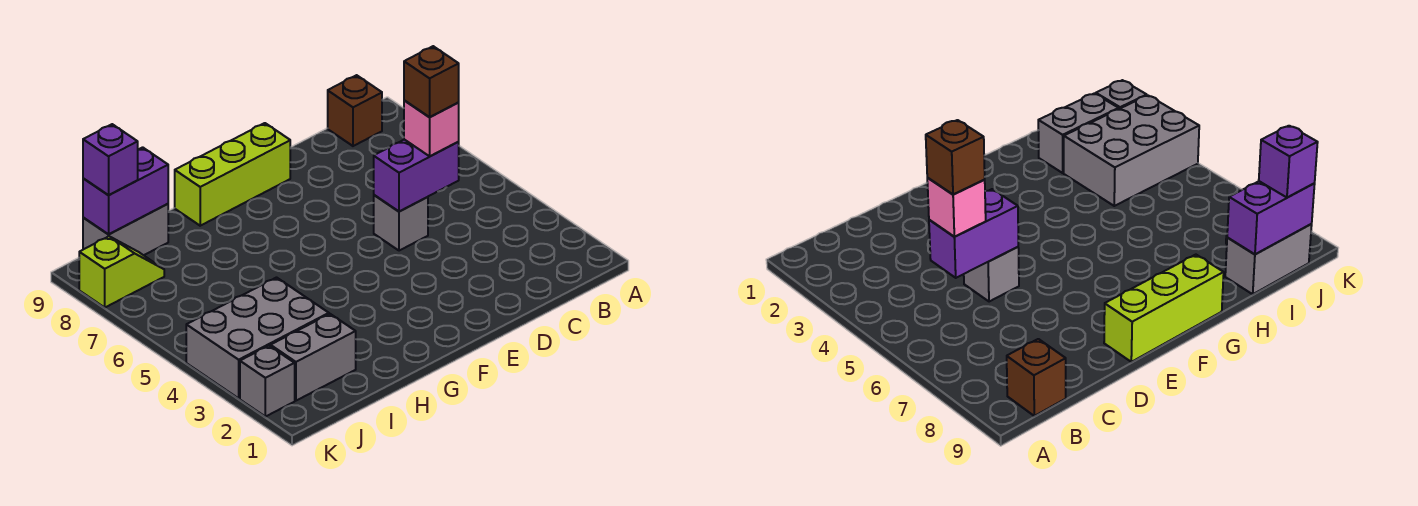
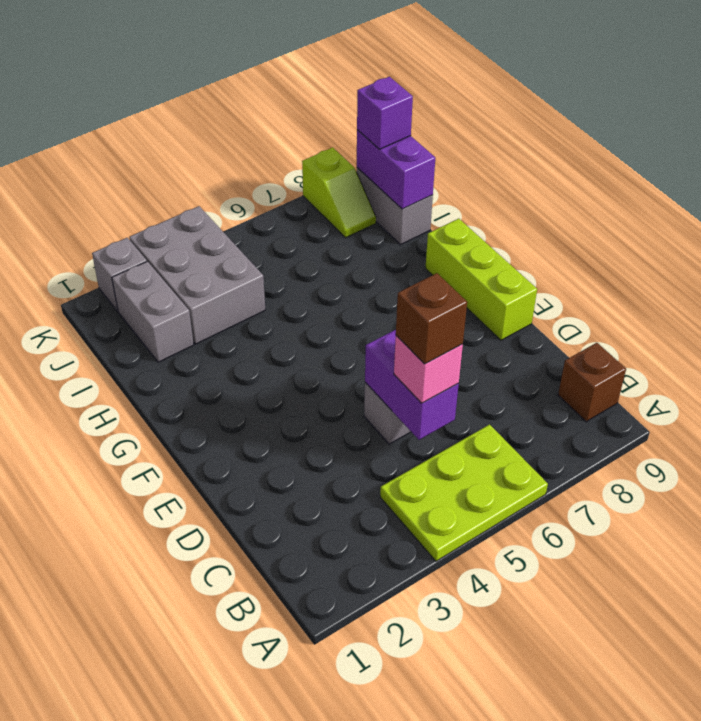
none -> lime 2x3 plate [380,425,548,561]

